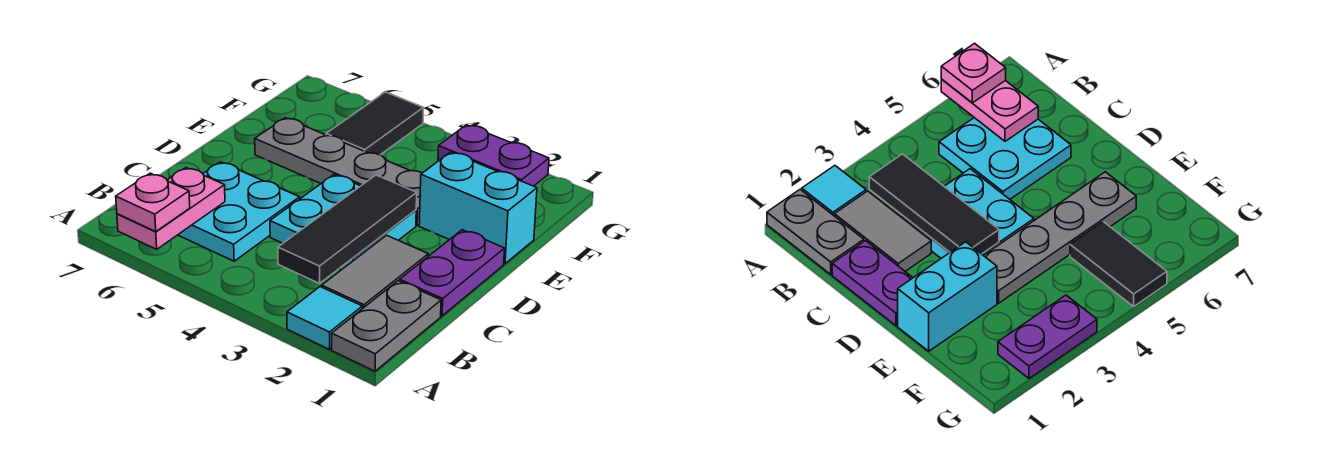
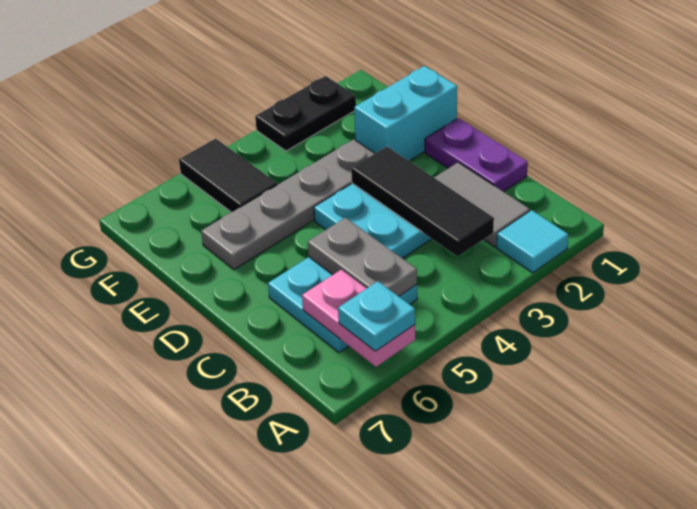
grey 1x2 plate [332,281,441,371] -> grey 1x2 plate moved to [308,218,417,296]
pink 1x1 plate [116,173,190,231] -> cyan 1x1 plate [338,281,415,351]
purple 1x2 plate [438,125,549,186] -> black 1x2 plate [255,76,356,151]

